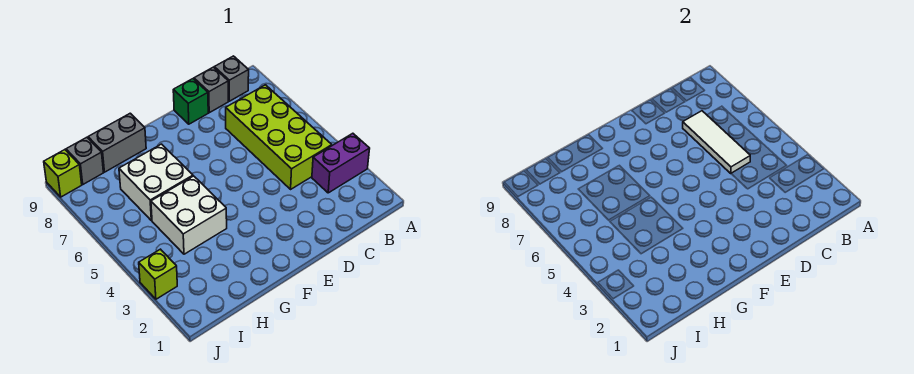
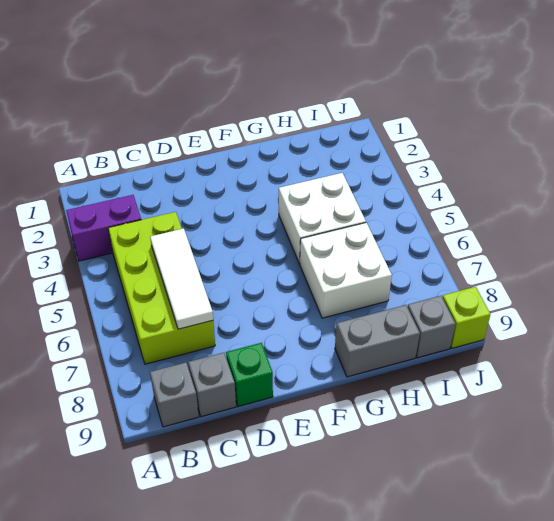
lime 1x1 brick [139,249,177,299] -> none

